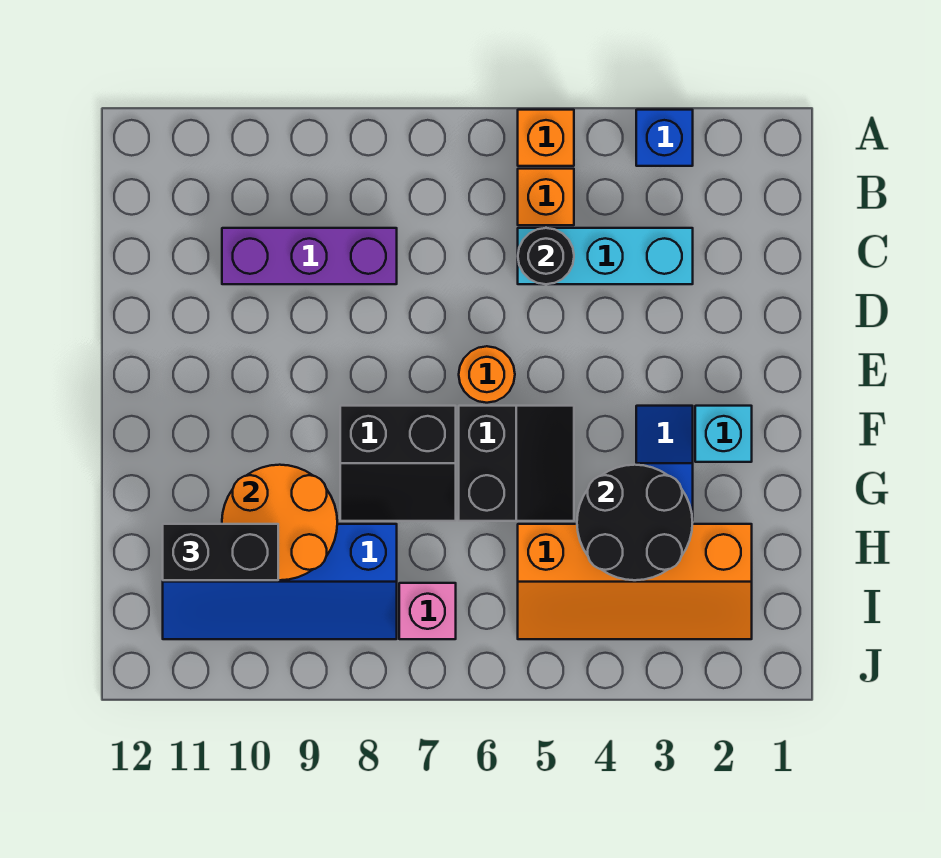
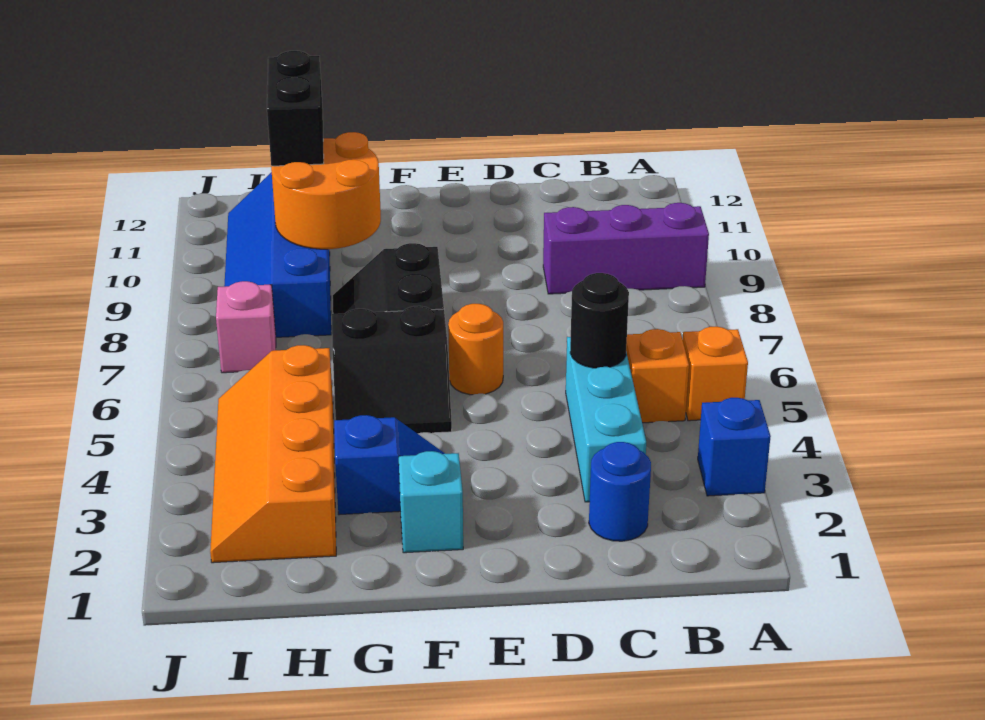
none -> blue 1x1 round brick [589,442,651,541]
purple 1x3 brick [222,228,397,284] -> purple 1x3 brick turned to [543,203,709,294]
black 2x2 round brick [577,465,693,580] -> none

